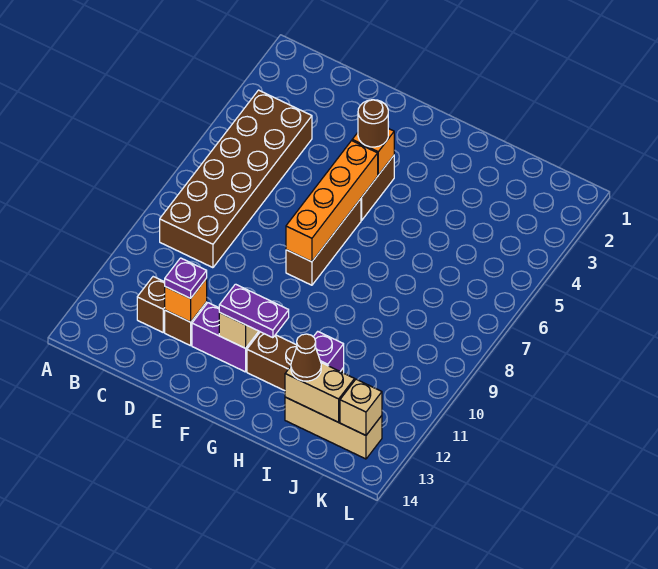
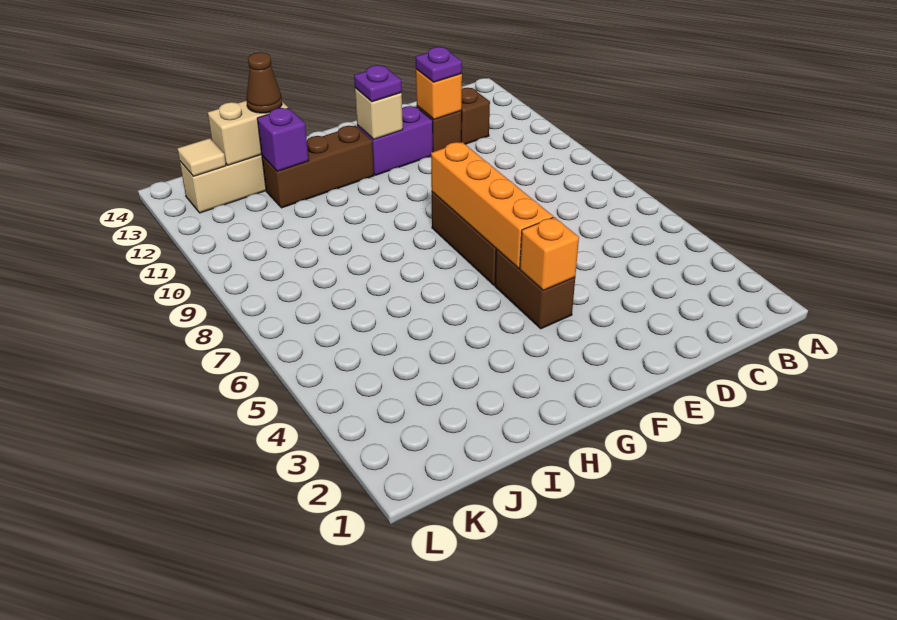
brown 2x6 brick [160,90,312,268] -> none
brown 1x1 round brick [358,100,388,147] -> none
purple 1x2 plate [219,284,289,338] -> purple 1x1 plate [354,65,402,102]
tan 1x1 brick [340,379,382,435] -> tan 1x1 tile [177,138,226,176]

